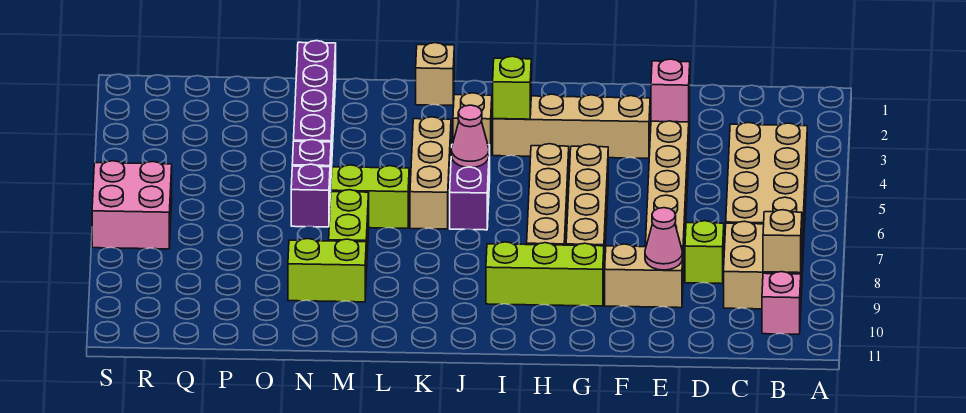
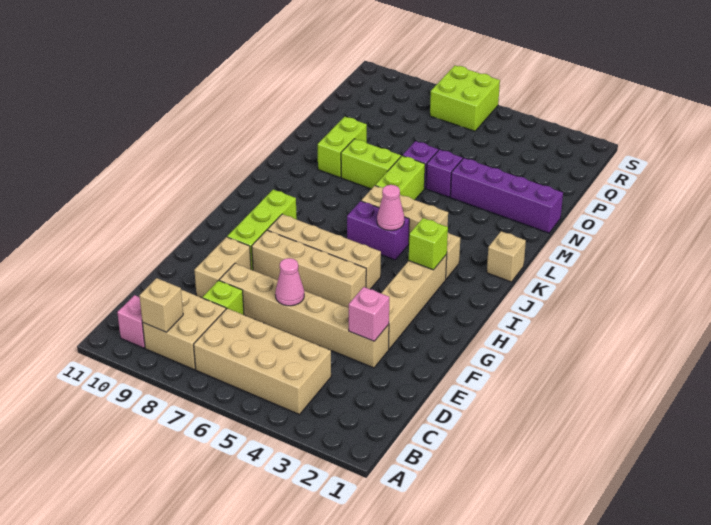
pink 1x1 cone [645,208,683,270] -> pink 1x1 cone moved to [275,258,304,306]
pink 2x2 brick [92,161,172,249] -> lime 2x2 brick [430,65,500,131]

